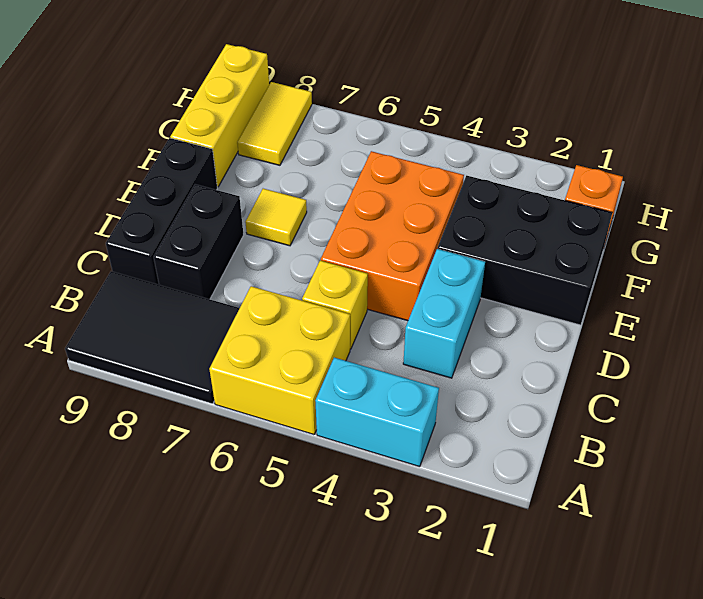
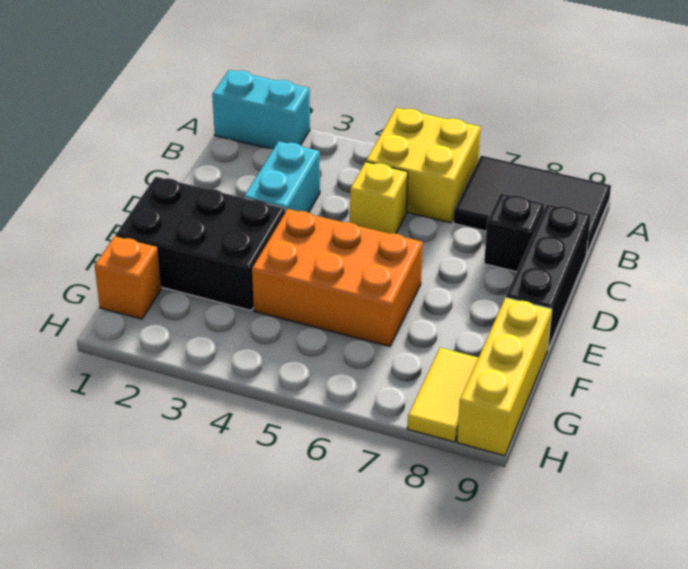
cyan 1x2 brick [315,358,439,467] -> cyan 1x2 brick moved to [212,70,310,149]
black 1x2 brick [154,184,244,299] -> black 1x1 brick [484,193,544,272]
orange 2x3 brick [321,151,464,321] -> orange 2x3 brick turned to [252,209,423,346]
yellow 1x1 tile [245,189,307,246] -> none

